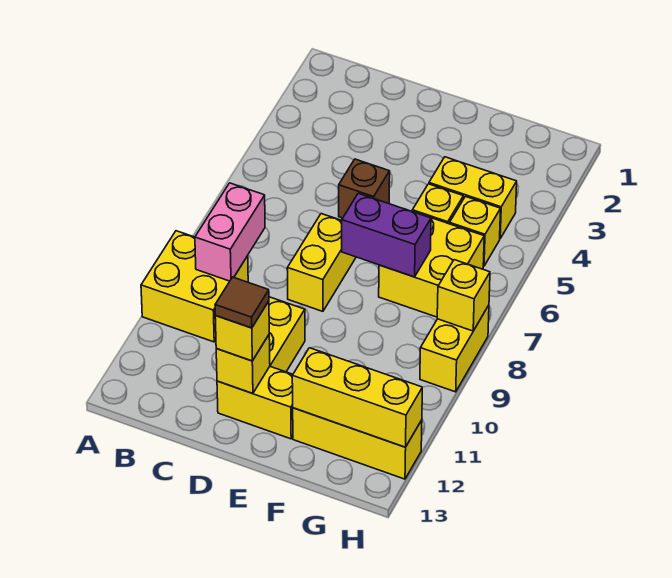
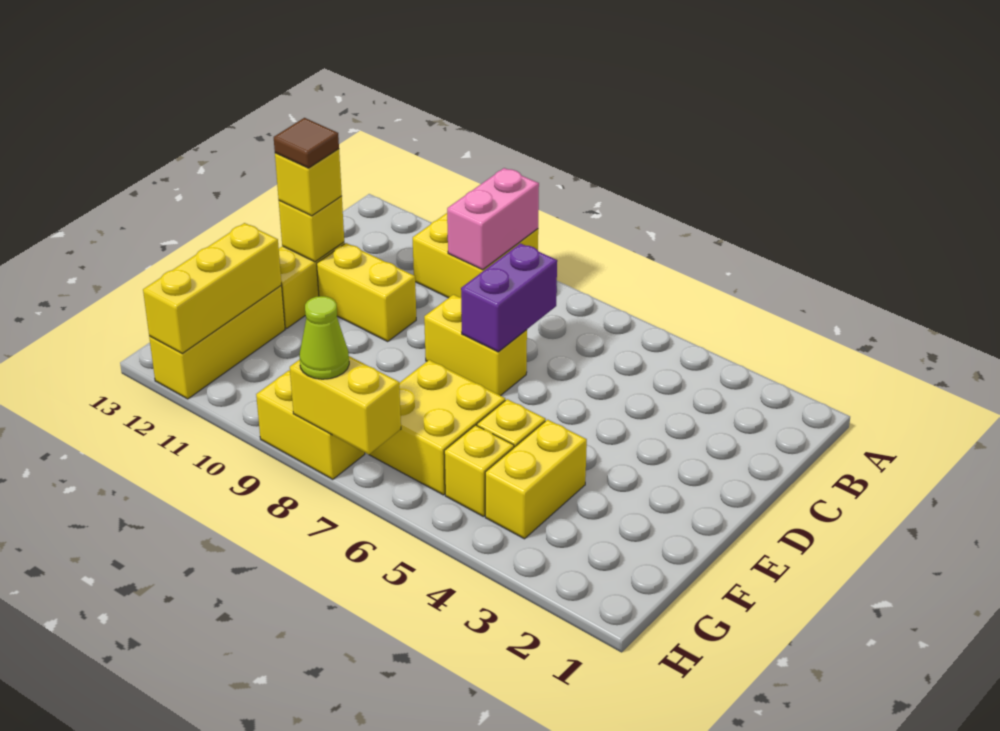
pink 1x2 brick [195,183,265,281] -> pink 1x2 brick turned to [447,168,539,270]
brown 1x1 brick [339,159,390,218] -> none
purple 1x2 brick [342,193,431,277] -> purple 1x2 brick moved to [461,243,557,352]
yellow 1x1 brick [437,260,490,331] -> yellow 1x2 brick [290,356,401,455]
none -> lime 1x1 cone [299,296,349,379]

